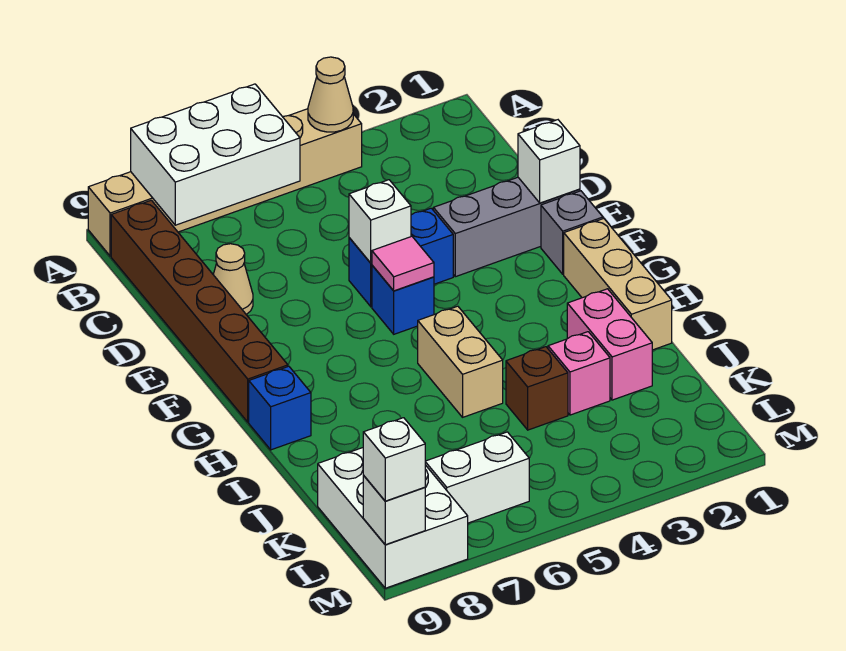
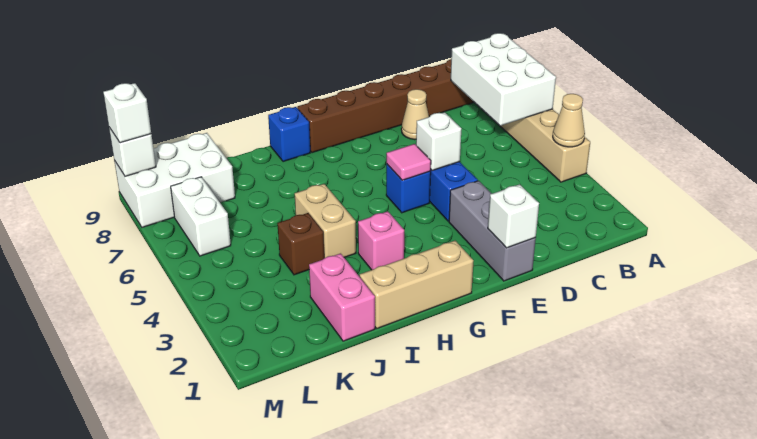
grey 1x1 brick [541,191,603,274] -> none
tan 1x2 brick [418,306,503,417] -> tan 1x2 brick turned to [295,184,356,258]
pink 1x2 brick [567,289,652,400] -> pink 1x2 brick turned to [309,253,375,341]
pink 1x1 brick [548,332,610,415] -> pink 1x1 brick moved to [358,211,404,270]

